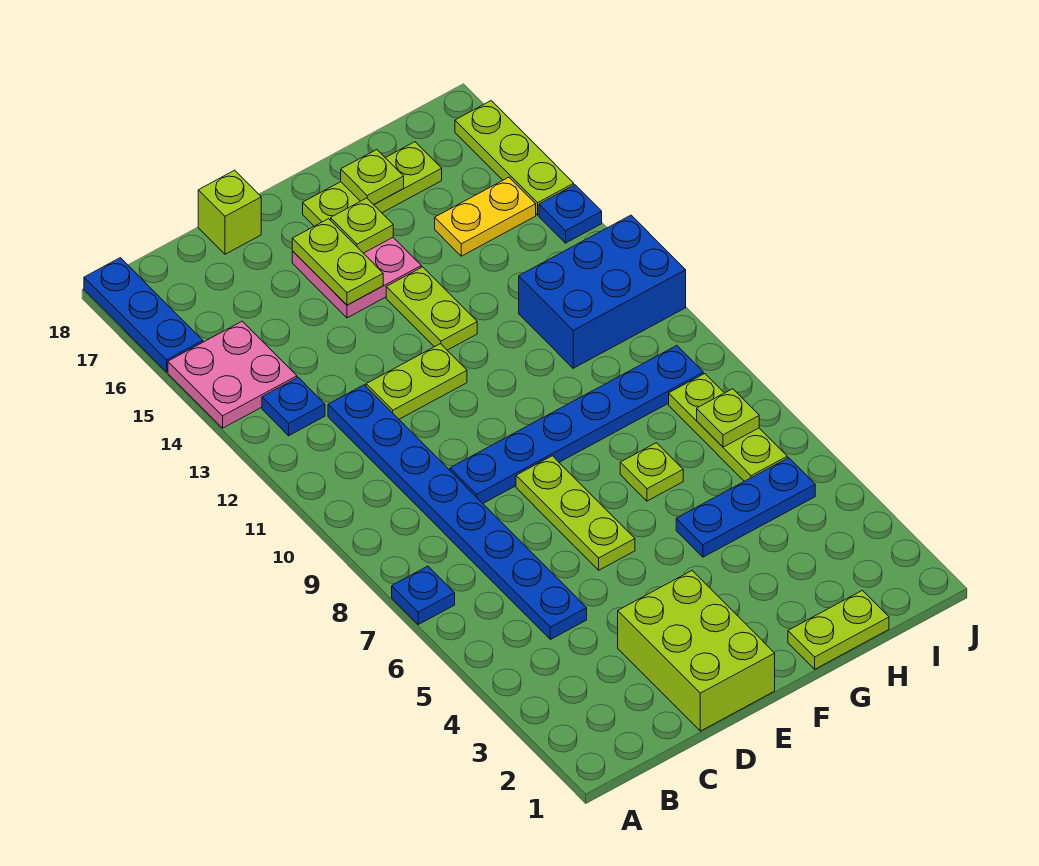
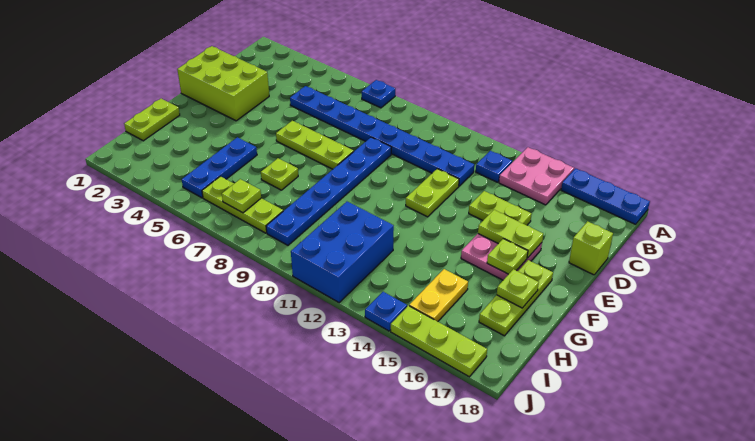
lime 1x2 plate [386,267,477,350] -> lime 1x2 plate moved to [469,191,532,225]

